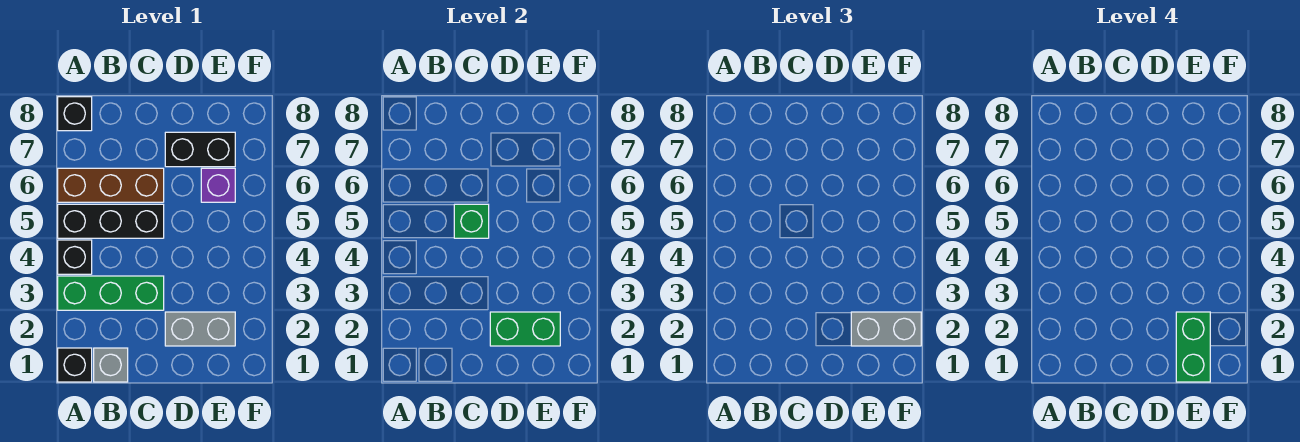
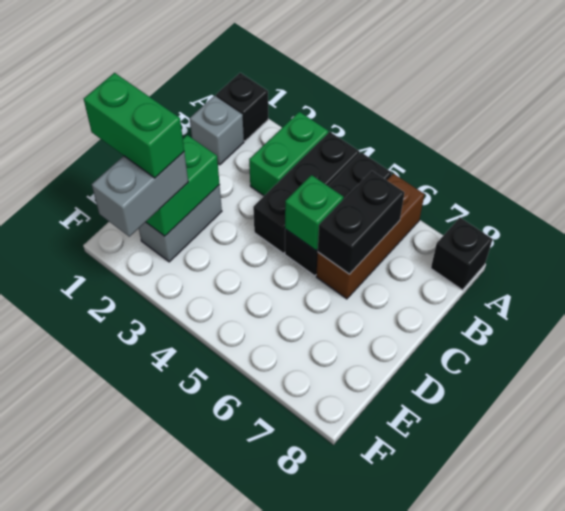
green 1x3 brick [58,276,164,310] -> green 1x2 brick [249,112,328,196]
black 1x1 brick [58,240,92,274] -> black 1x3 brick [253,132,360,253]
black 1x2 brick [165,132,235,167] -> black 1x2 brick moved to [318,171,404,274]
purple 1x1 brick [201,168,235,202] -> none

